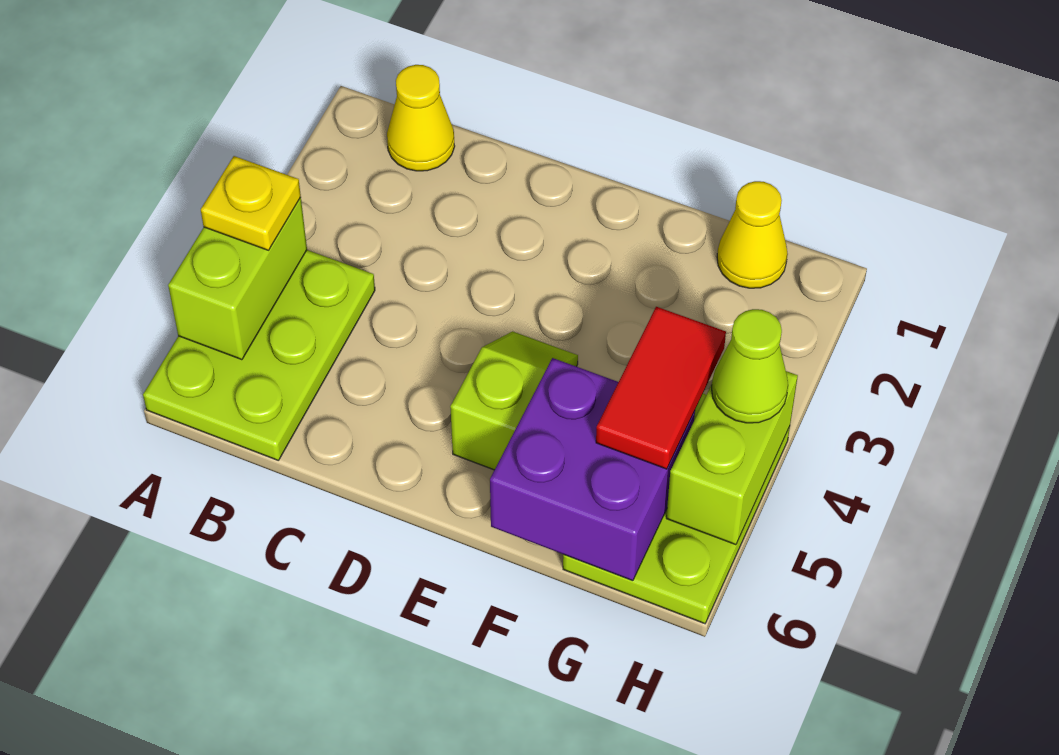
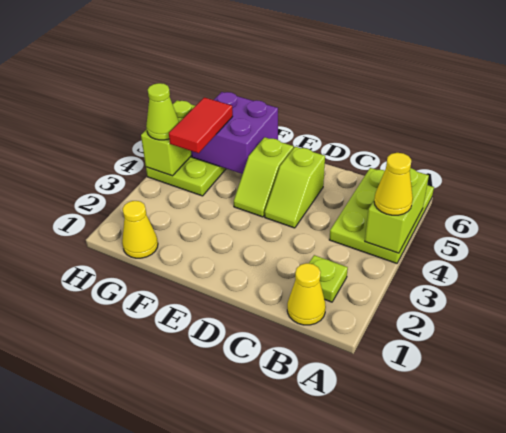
yellow 1x1 plate [201,156,301,250] -> yellow 1x1 cone [374,153,413,215]
none -> lime 1x1 plate [309,255,348,302]
none -> lime 1x2 slope [265,147,325,228]

